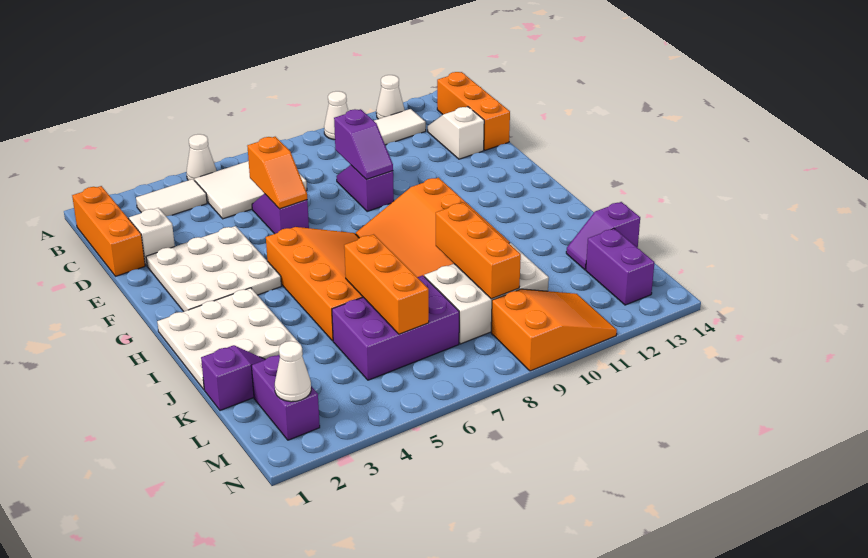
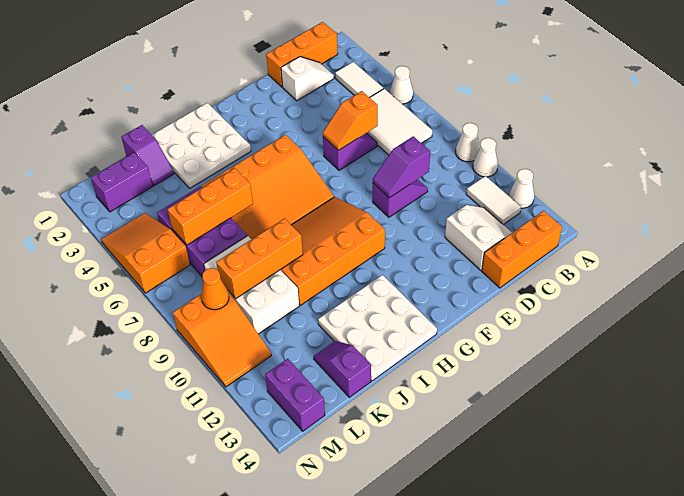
white 1x2 slope [428,107,484,159] -> white 2x2 slope [445,205,512,270]
white 3x3 plate [146,226,281,311] -> white 3x3 plate moved to [318,275,437,381]
purple 1x2 brick [586,229,654,305] -> purple 1x2 brick turned to [265,359,325,431]
white 1x1 cone [275,341,311,402] -> white 1x1 cone moved to [456,123,480,162]
none -> orange 2x3 slope [101,213,190,293]
none -> orange 1x1 cone [201,268,229,310]

